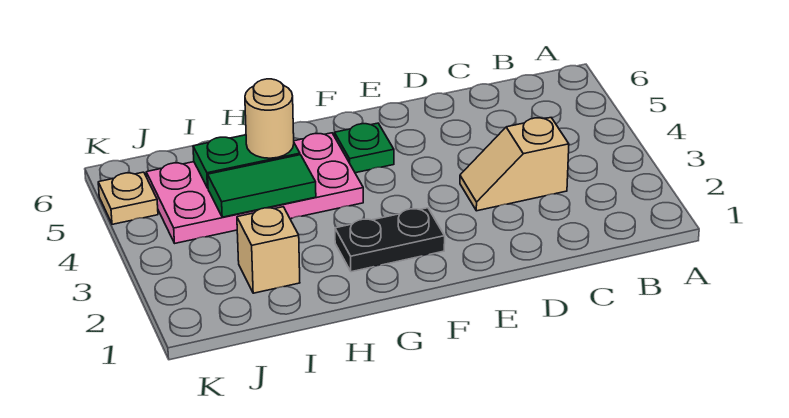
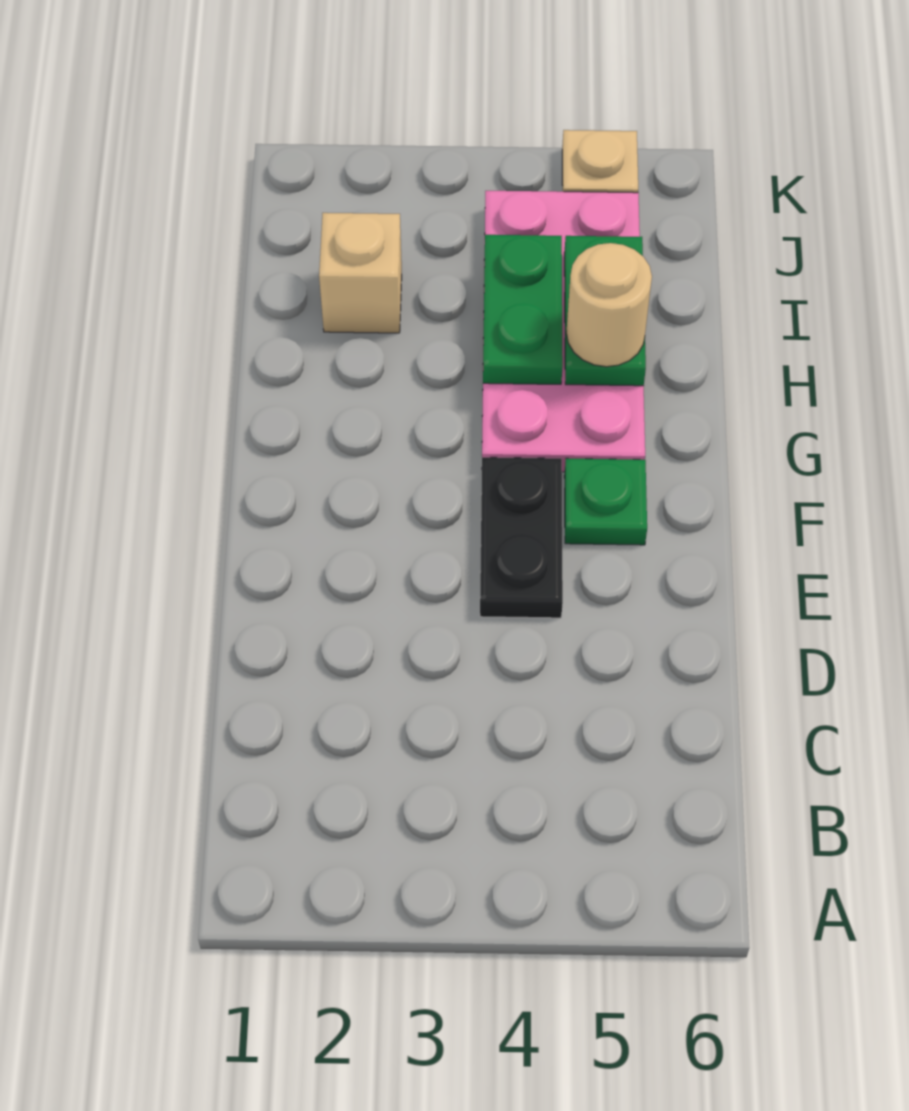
tan 1x2 slope [460,118,569,211] -> none
black 1x2 plate [335,208,445,272] -> black 1x2 plate moved to [480,457,563,618]
green 1x2 tile [208,155,316,217] -> green 1x2 plate [483,235,563,384]

